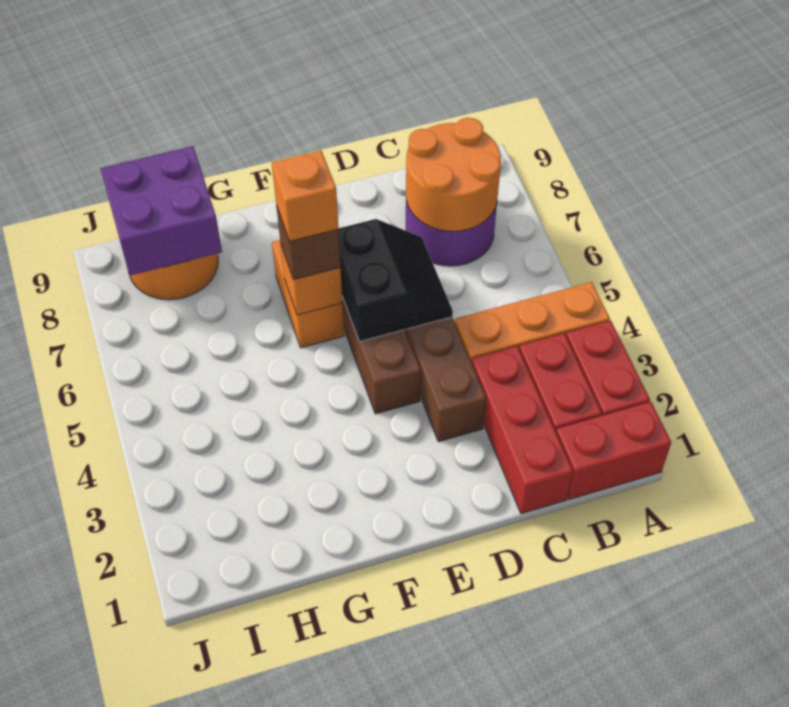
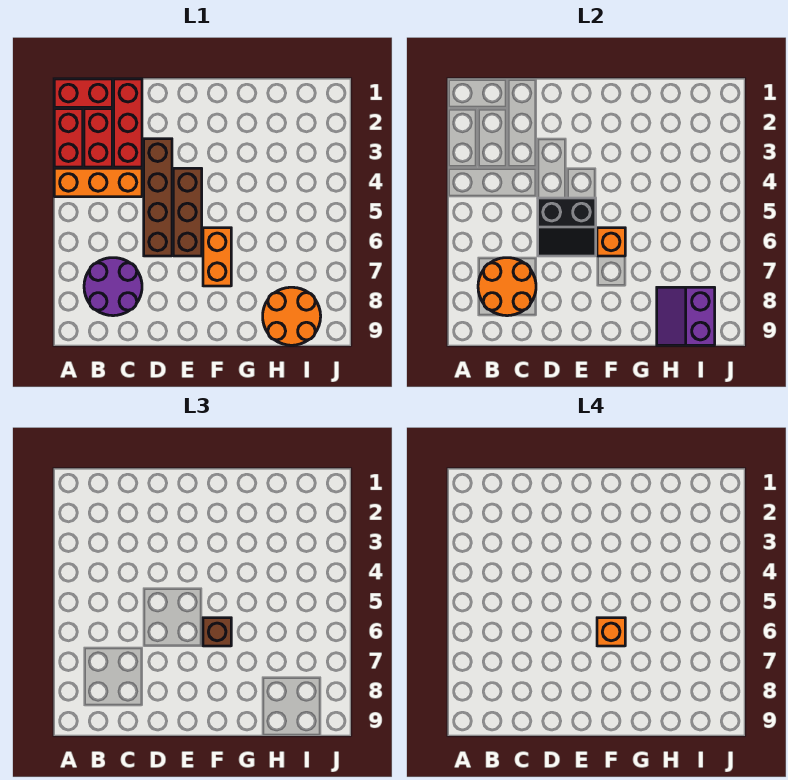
black 2x2 slope [338,219,453,342] -> black 2x2 slope turned to [538,198,596,256]
purple 2x2 brick [100,146,222,276] -> purple 2x2 slope [657,287,715,345]

